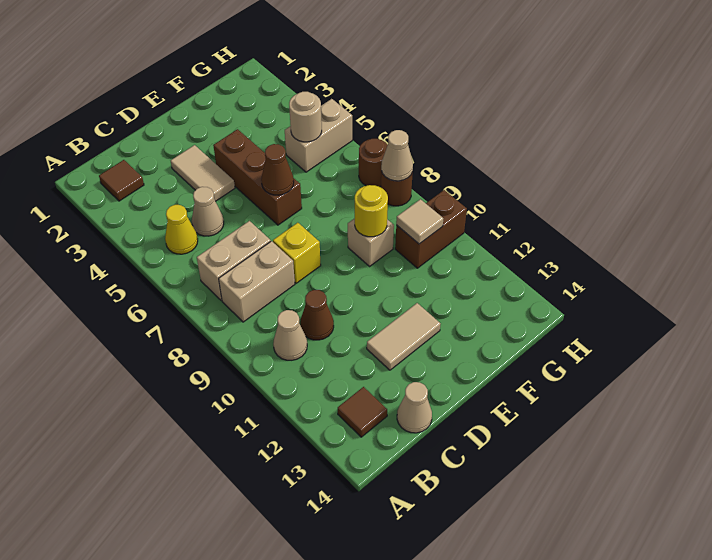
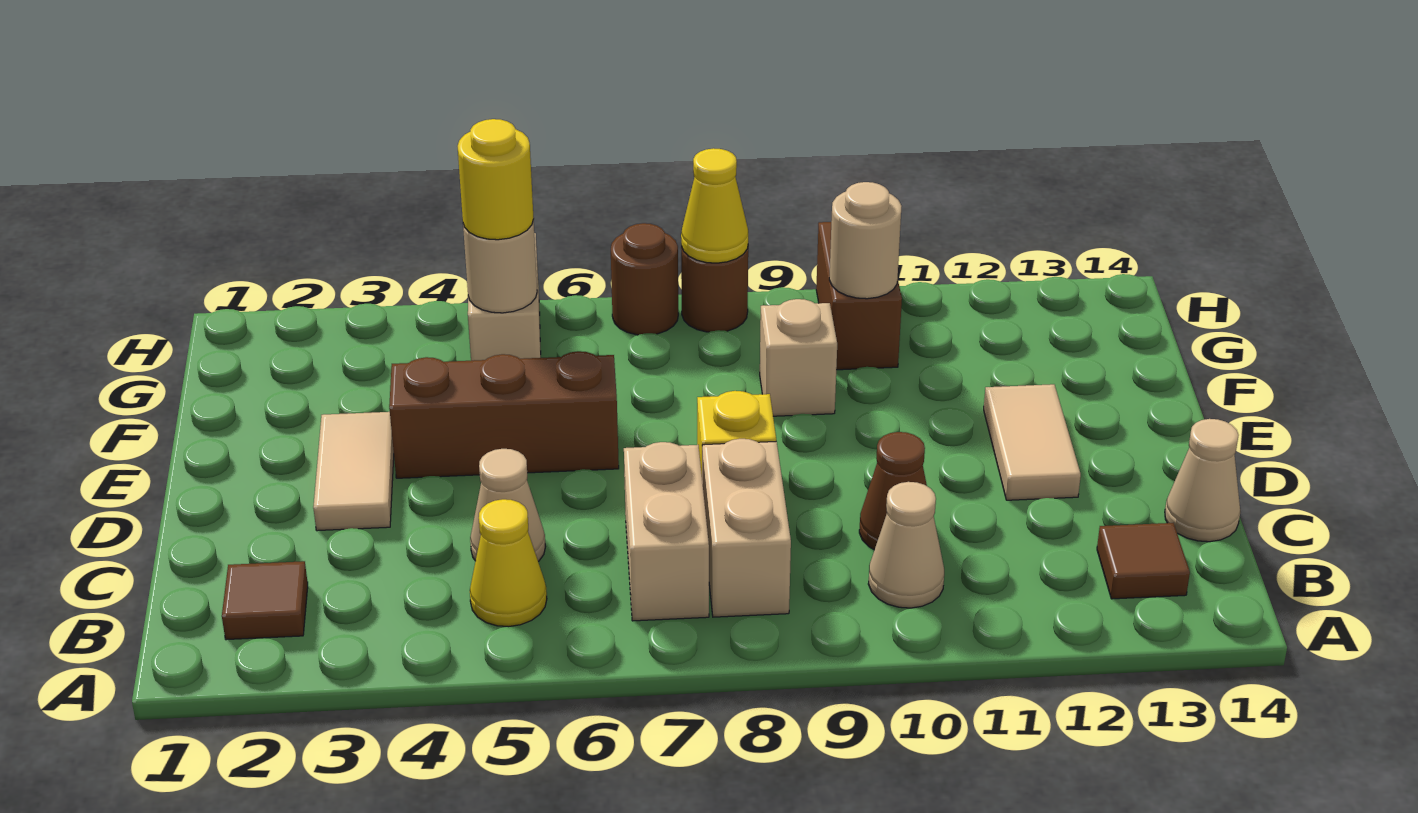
tan 1x2 tile [171,145,235,201] -> tan 1x2 tile turned to [313,412,394,531]
brown 1x1 cone [261,144,294,195] -> none
yellow 1x1 round brick [355,185,388,237] -> yellow 1x1 round brick moved to [458,119,534,240]
tan 1x1 tile [396,199,443,244] -> tan 1x1 round brick [829,182,902,299]
tan 1x1 cone [381,130,413,181] -> yellow 1x1 cone [681,148,748,263]

